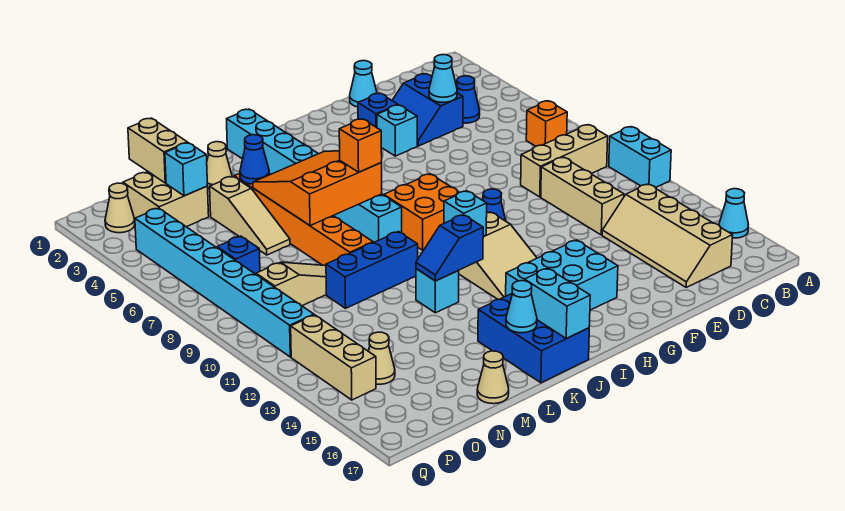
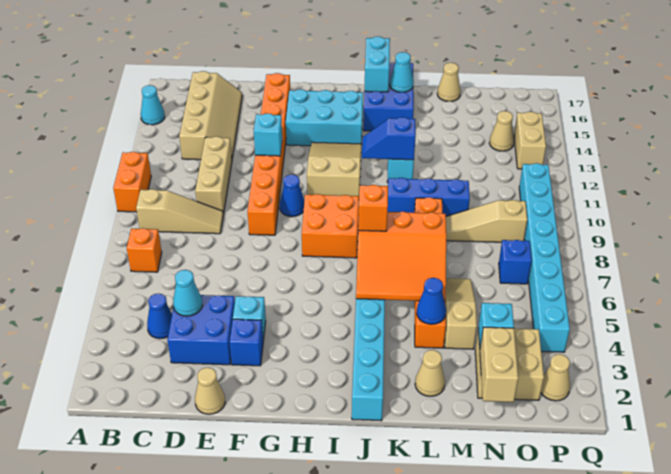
cyan 1x2 brick [609,127,671,188] -> orange 1x2 brick [113,152,151,212]
tan 1x3 brick [521,125,608,197] -> tan 1x3 slope [136,189,223,234]
blue 2x2 slope [392,74,463,146] -> blue 2x2 brick [167,295,235,365]
cyan 1x1 cone [350,61,377,107] -> tan 1x1 cone [195,368,225,414]
none -> orange 1x8 brick [248,73,290,235]
cyan 1x1 brick [444,191,487,236] -> cyan 1x1 brick moved to [254,113,282,156]
blue 1x2 slope [416,215,483,281] -> blue 1x2 slope turned to [362,117,416,160]
tan 1x3 brick [291,315,376,400] -> tan 1x2 brick [514,112,546,169]

